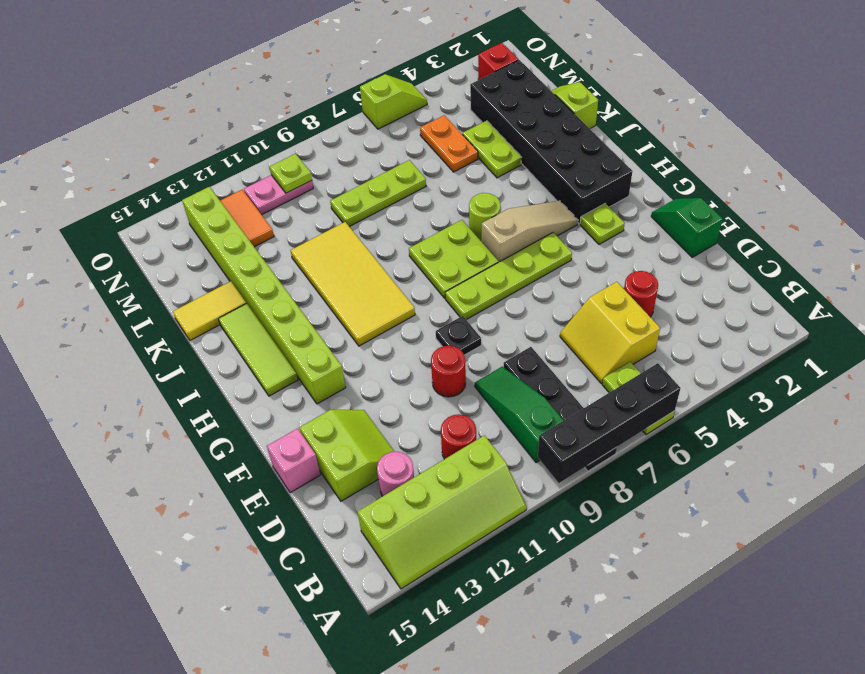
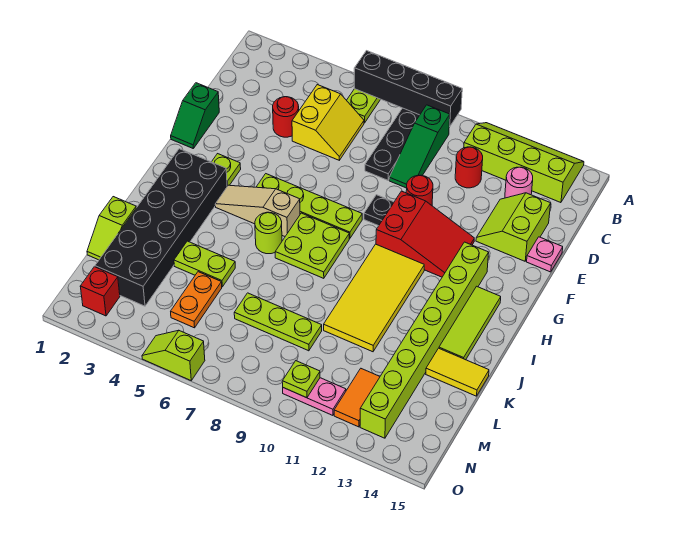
pink 1x1 brick [267,428,320,493] -> pink 1x1 plate [527,237,563,272]
none -> red 2x3 slope [376,191,474,277]
lime 1x2 plate [463,121,522,178] -> lime 1x2 plate turned to [174,241,235,287]

